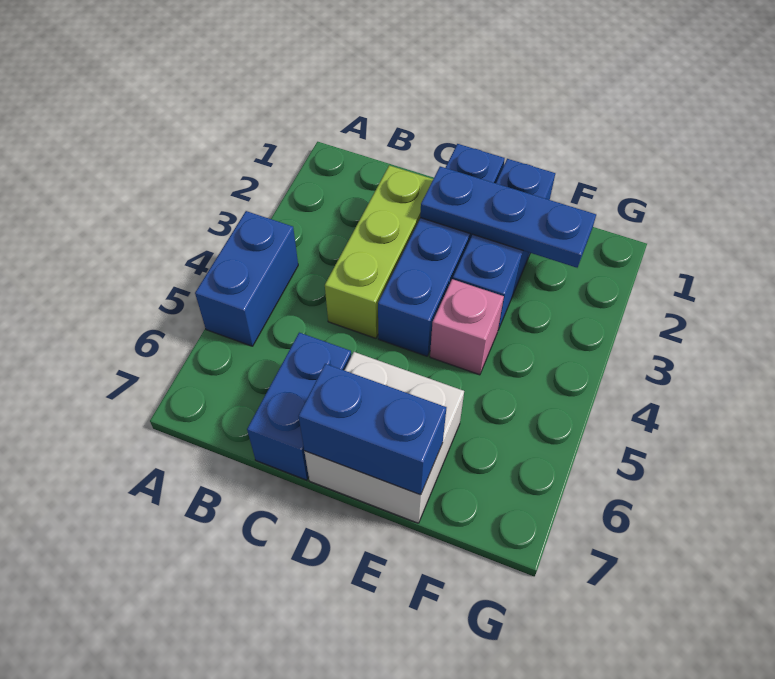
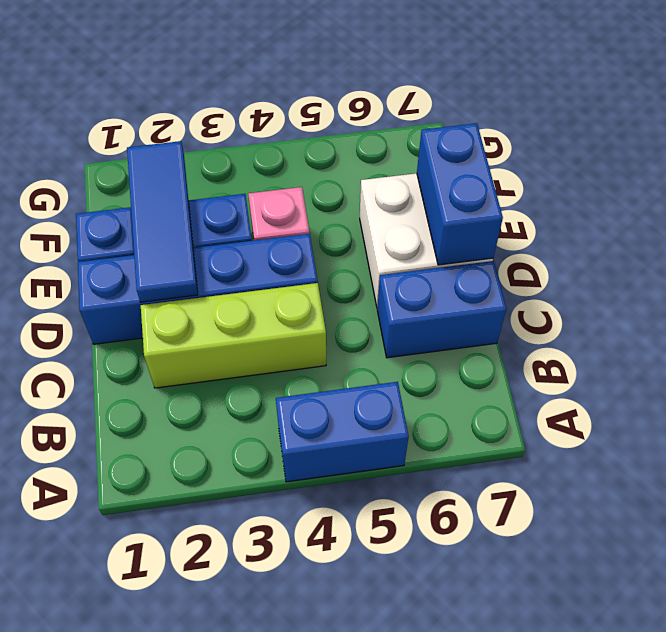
blue 1x3 plate [420,166,596,268] -> blue 1x3 tile [127,141,198,302]

